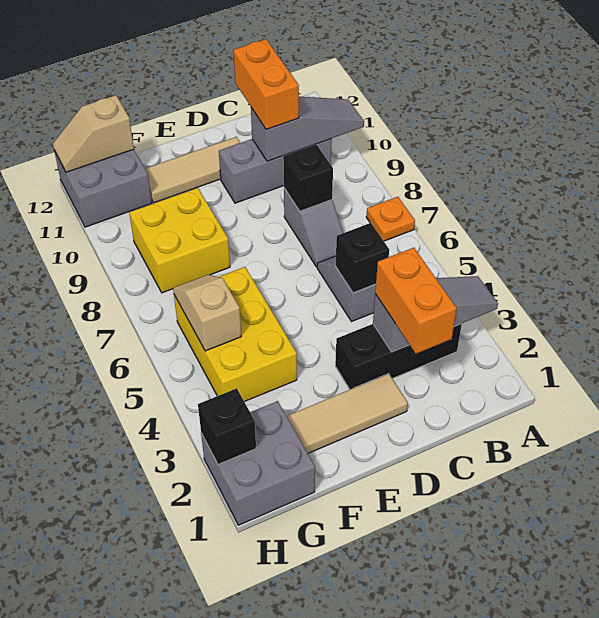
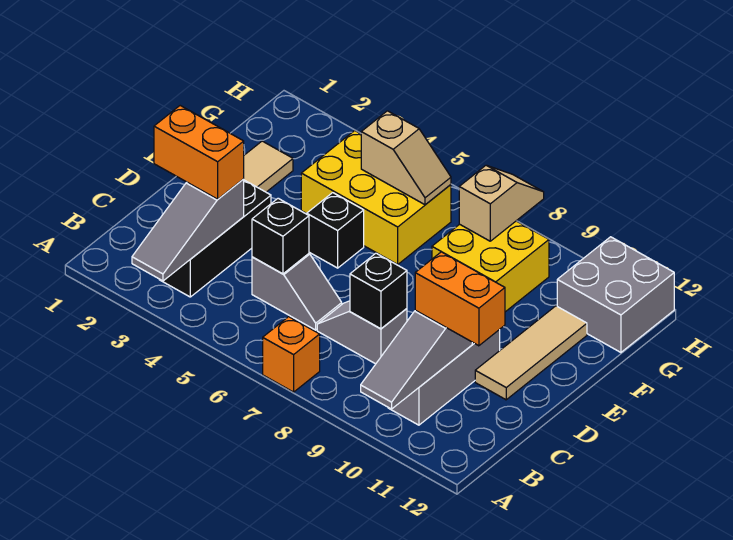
orange 1x1 plate [366,197,415,241] -> orange 1x1 brick [263,317,320,392]
grey 2x2 brick [201,401,315,525] -> none
tan 1x2 slope [53,95,134,172] -> tan 1x2 slope moved to [459,165,544,241]
black 1x1 brick [198,388,256,464] -> black 1x1 brick moved to [307,193,364,268]

